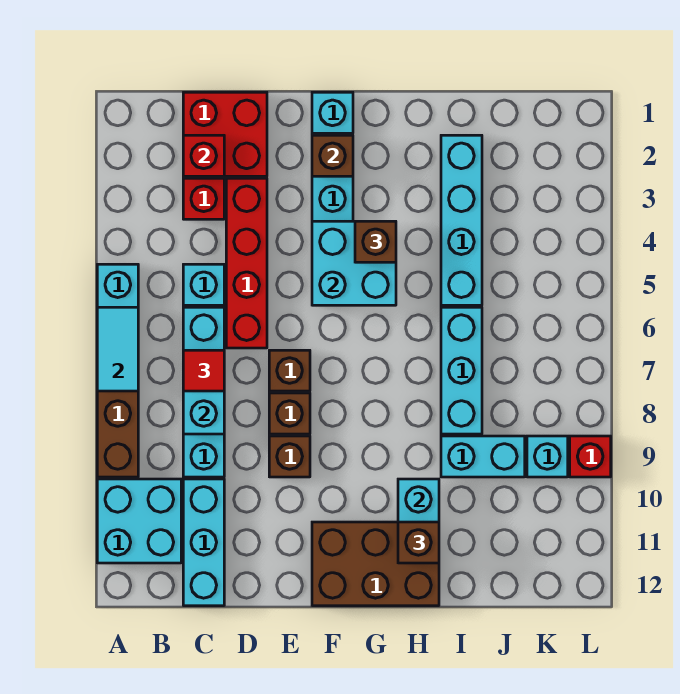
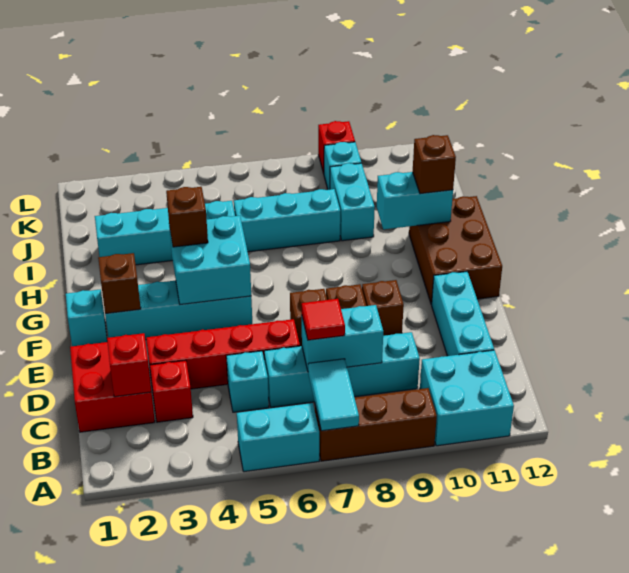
cyan 1x2 tile [97,307,138,391] -> cyan 1x2 tile turned to [308,359,359,431]
cyan 1x3 brick [183,479,224,606] -> cyan 1x3 brick turned to [431,272,494,356]

